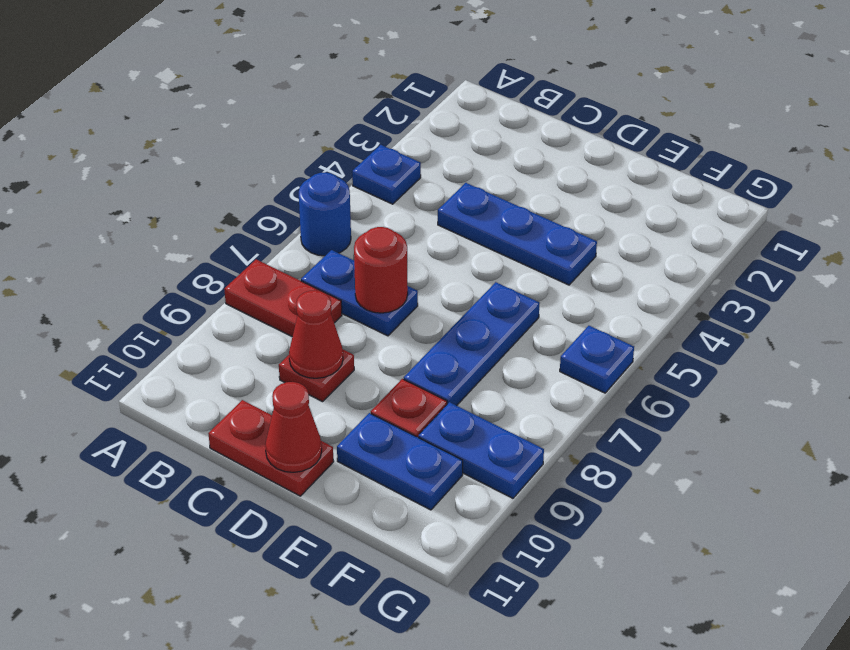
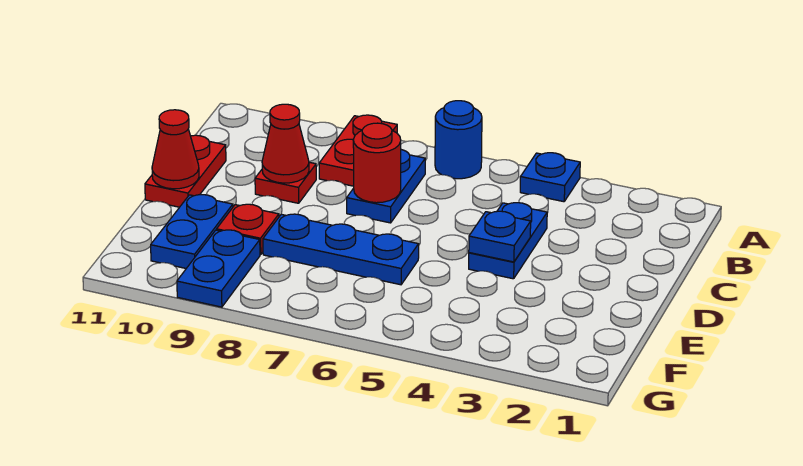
blue 1x3 plate [438,183,597,285] -> blue 1x2 plate [469,203,547,279]
blue 1x1 plate [560,326,634,393] -> blue 1x1 plate moved to [469,211,531,262]

